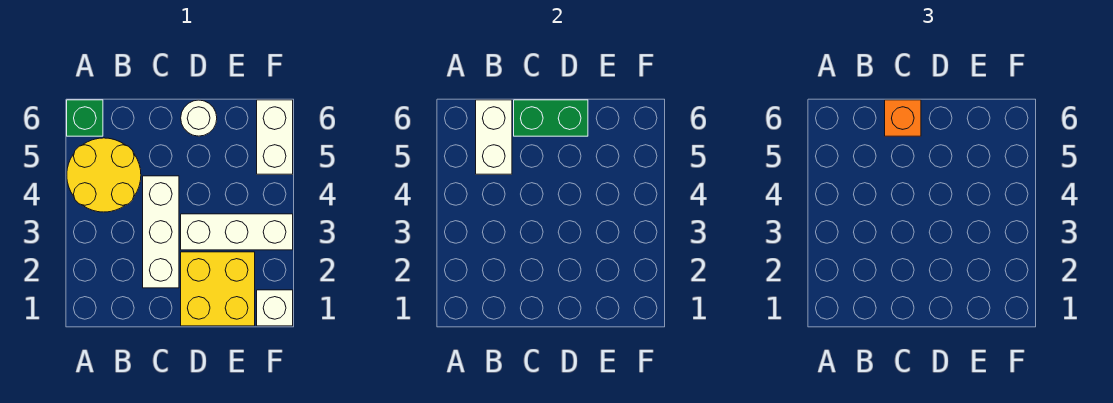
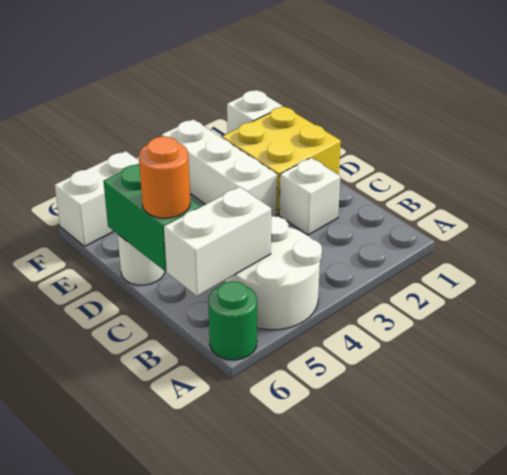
yellow 2x2 round brick [67,138,141,212] -> white 2x2 round brick [225,216,322,330]
green 1x1 brick [67,100,103,136] -> green 1x1 round brick [208,281,257,360]
white 1x3 brick [143,176,179,288] -> white 1x1 brick [279,158,340,235]
orange 1x1 brick [885,100,921,136] -> orange 1x1 round brick [139,137,190,218]

